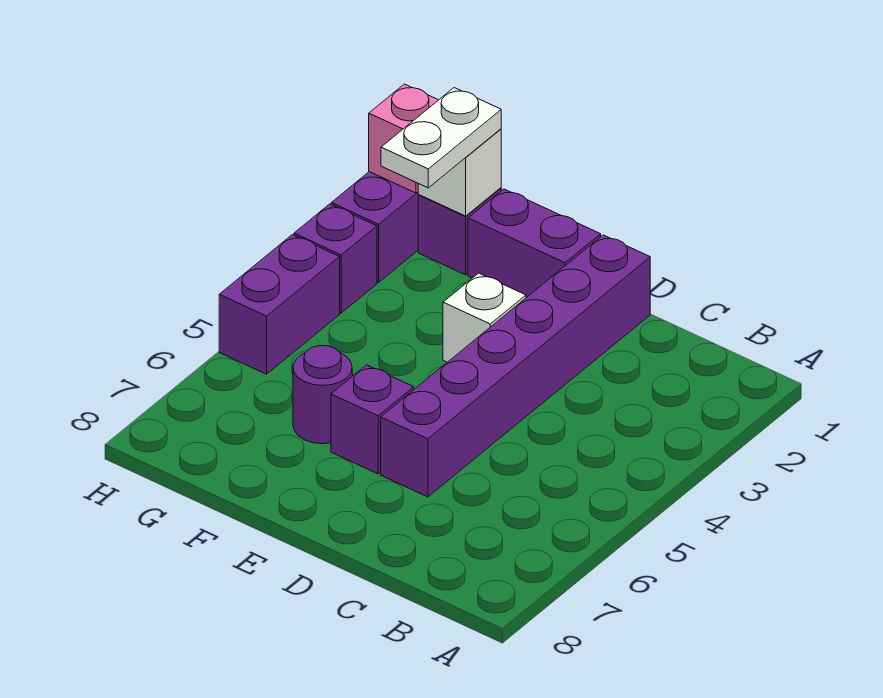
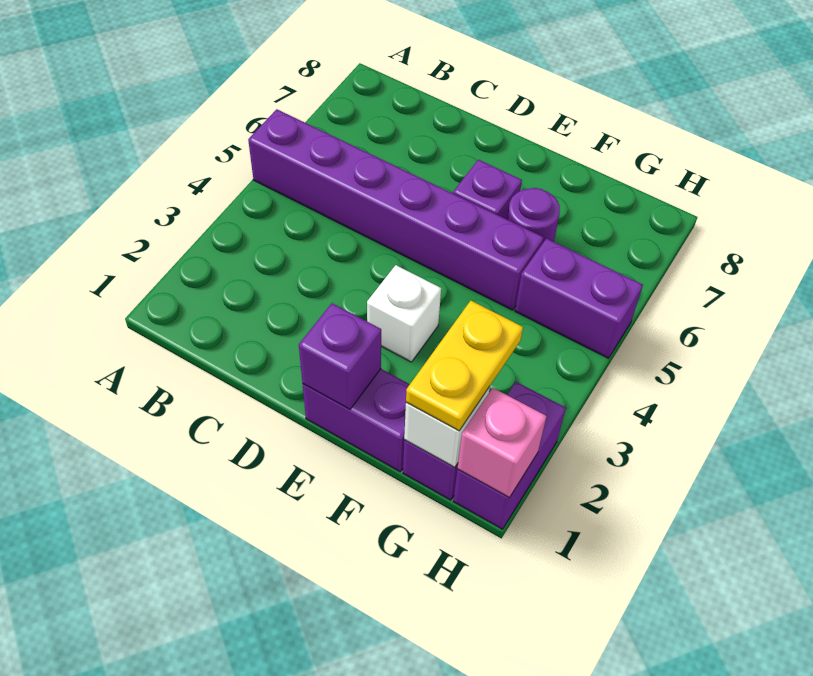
purple 1x6 brick [381,235,650,497] -> purple 1x6 brick turned to [248,109,544,310]
white 1x2 plate [381,88,501,188] -> yellow 1x2 plate [406,301,523,431]
purple 1x1 brick [294,204,377,313] -> purple 1x1 brick moved to [299,303,381,410]
purple 1x2 brick [219,235,340,374] -> purple 1x2 brick turned to [515,238,643,358]

